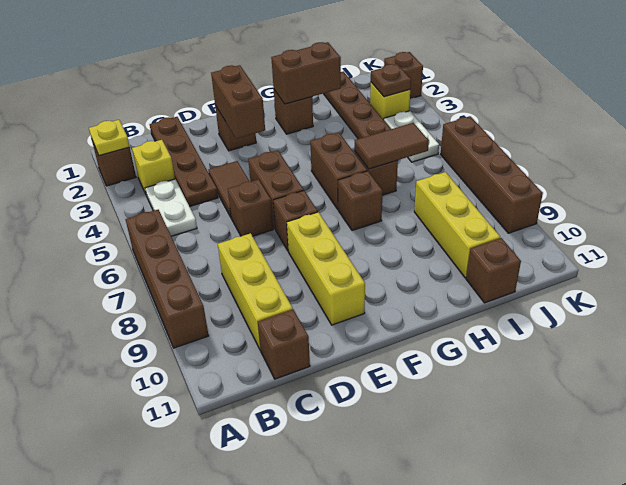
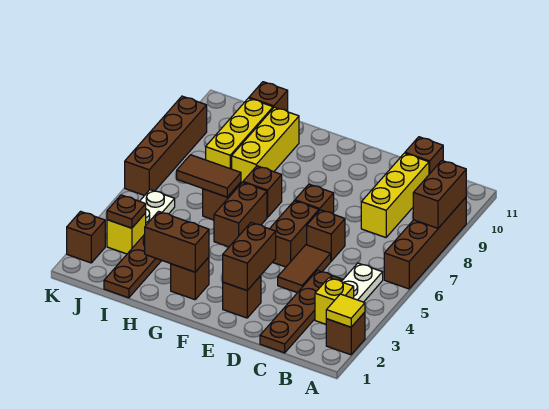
yellow 1x1 plate [89,120,130,156] -> yellow 1x1 tile [326,294,365,327]
none -> brown 1x2 brick [413,161,466,228]
yellow 1x3 brick [287,212,365,325] -> yellow 1x3 brick moved to [232,107,299,183]

